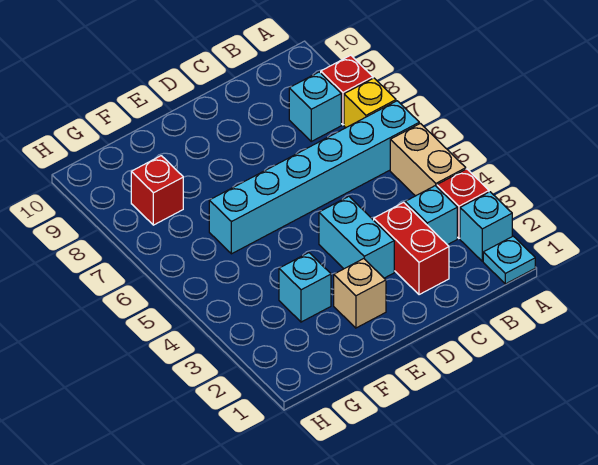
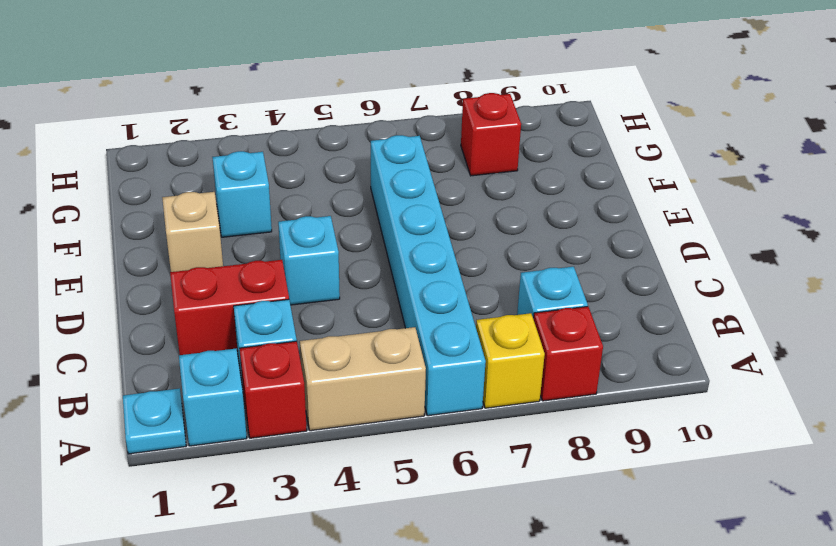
cyan 1x2 brick [319,196,394,278] -> cyan 1x1 brick [278,216,340,305]

